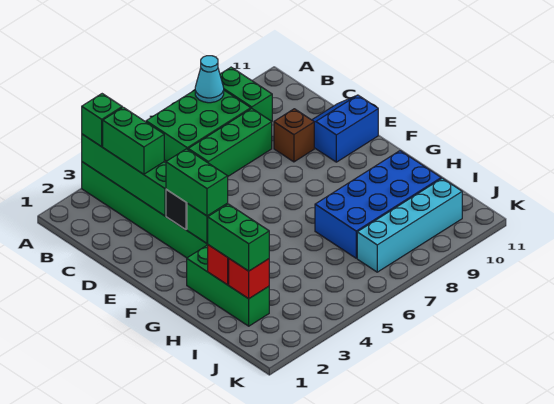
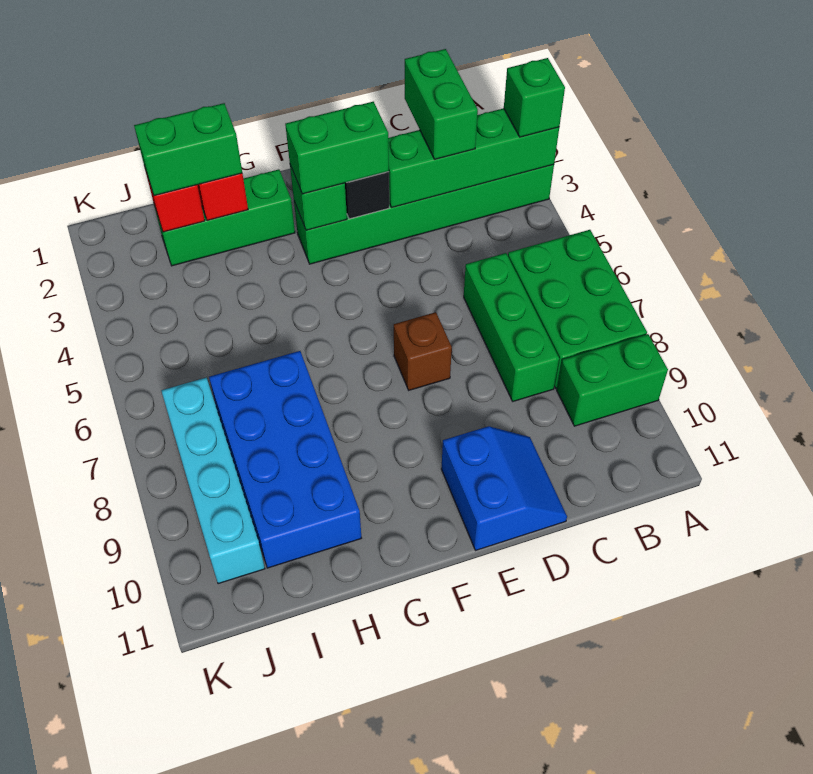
cyan 1x1 cone [195,56,224,103] -> none
green 1x2 brick [103,107,164,174] -> green 1x2 brick turned to [405,49,478,159]
brown 1x1 brick [274,109,314,162] -> brown 1x1 brick moved to [393,312,452,390]

